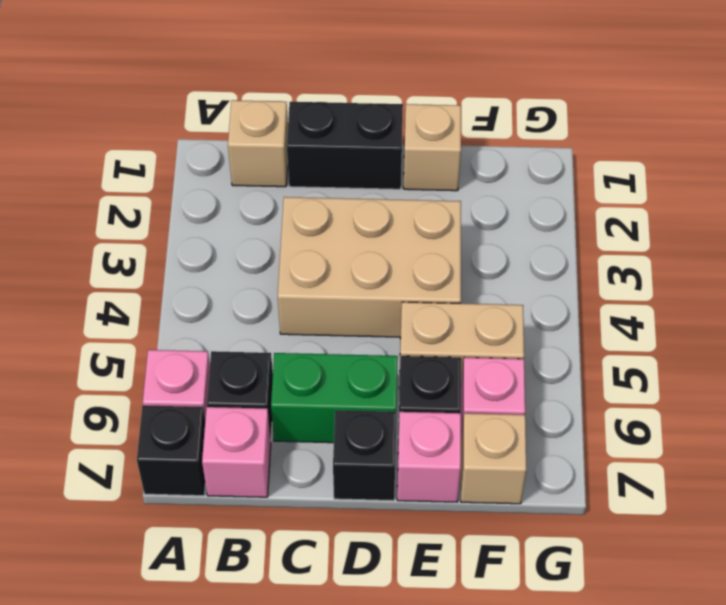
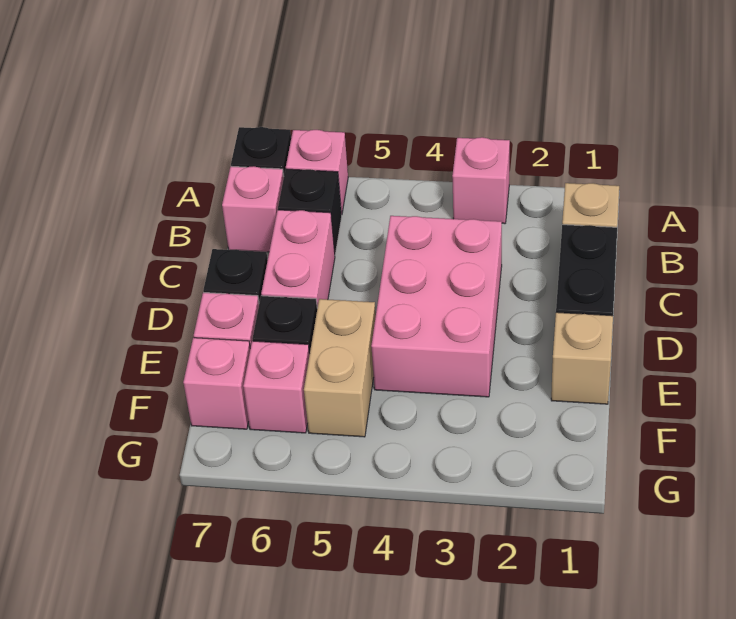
none -> pink 1x1 brick [452,137,510,224]
tan 2x3 brick [278,197,461,337] -> pink 2x3 brick [371,216,502,397]
green 1x2 brick [271,353,398,443] -> pink 1x2 brick [261,210,335,308]
tan 1x1 brick [461,413,526,504] -> pink 1x1 brick [183,338,250,429]

